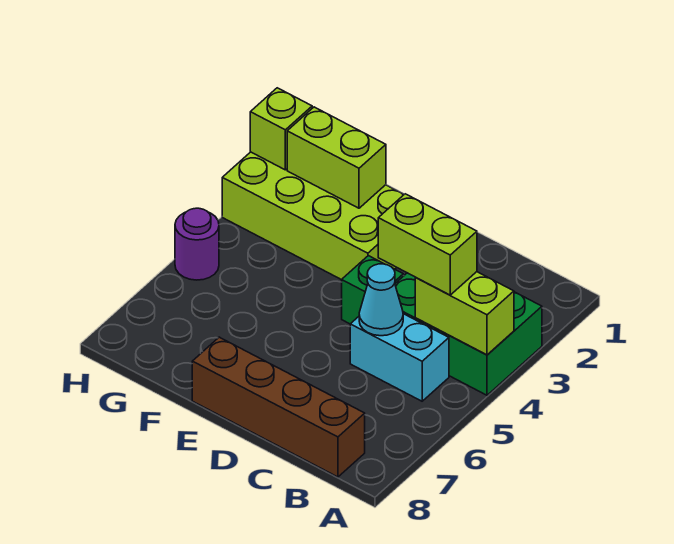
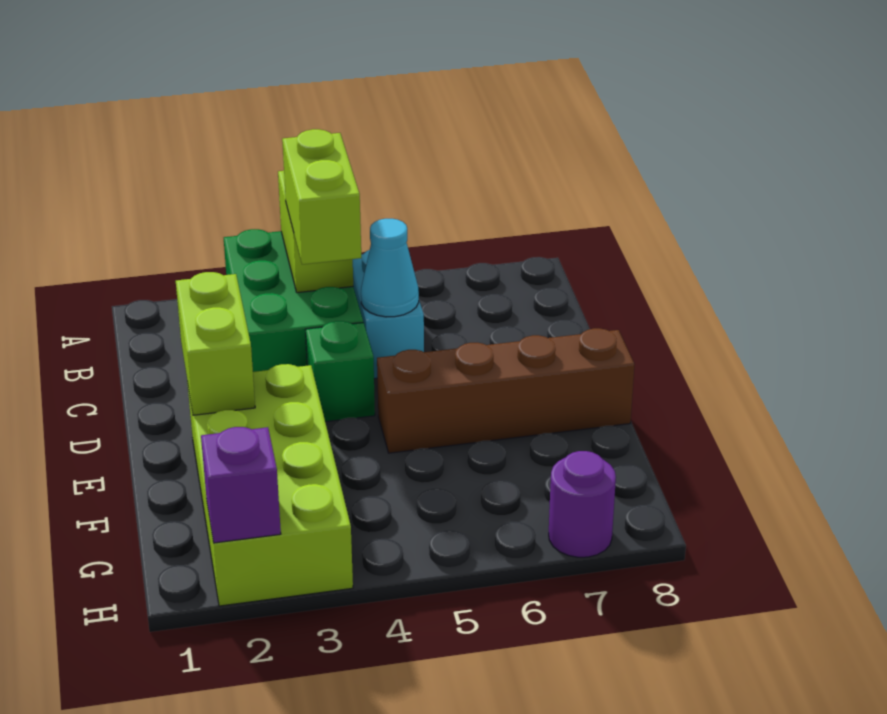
brown 1x4 brick [192,337,365,477] -> brown 1x4 brick turned to [377,328,634,453]
lime 1x2 brick [287,107,386,208] -> lime 1x2 brick moved to [176,272,255,415]
lime 1x1 brick [250,88,312,170] -> purple 1x1 brick [201,427,281,543]
purple 1x1 round brick [175,208,219,280] -> purple 1x1 round brick moved to [549,451,616,557]

